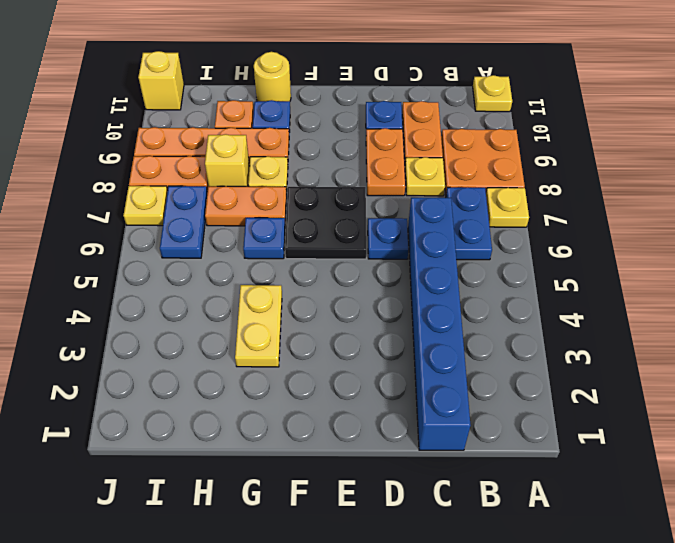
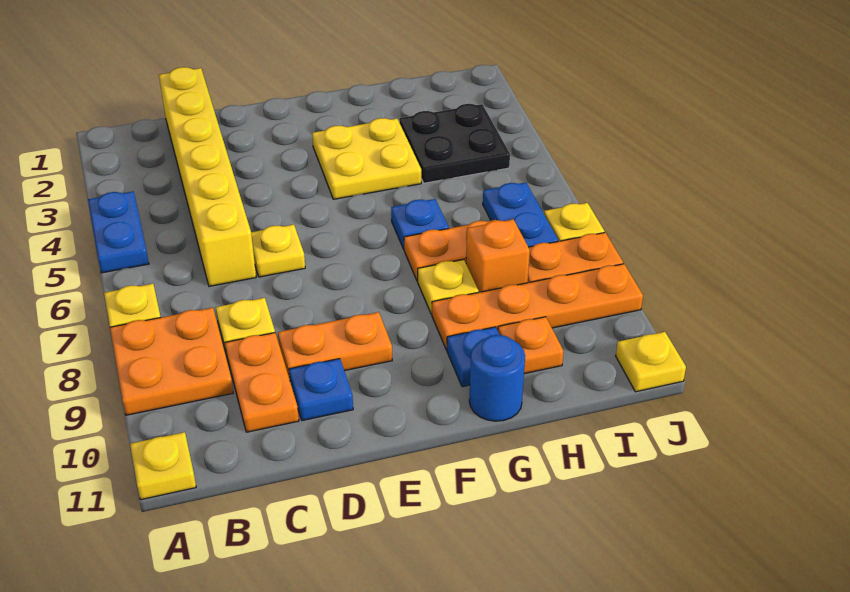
blue 1x2 plate [446,187,492,260] -> blue 1x2 plate moved to [88,191,149,273]
blue 1x6 brick [408,198,471,450] -> yellow 1x6 brick [159,67,256,286]
blue 1x1 plate [368,218,409,259] -> yellow 1x1 plate [251,225,305,277]
orange 1x2 plate [366,128,405,196] -> orange 1x2 plate turned to [278,312,392,379]
black 2x2 plate [285,187,367,259] -> black 2x2 plate moved to [399,104,510,183]
yellow 1x2 plate [235,285,282,367] -> yellow 2x2 plate [312,118,421,199]
yellow 1x1 round brick [254,52,291,101] -> blue 1x1 round brick [469,335,525,421]
yellow 1x1 brick [205,134,250,186] -> orange 1x1 brick [466,219,530,292]
yellow 1x1 brick [138,51,184,110] -> yellow 1x1 plate [616,332,686,392]

